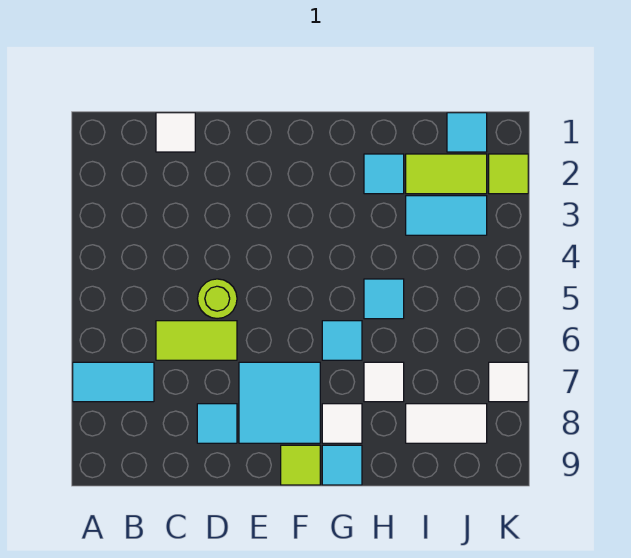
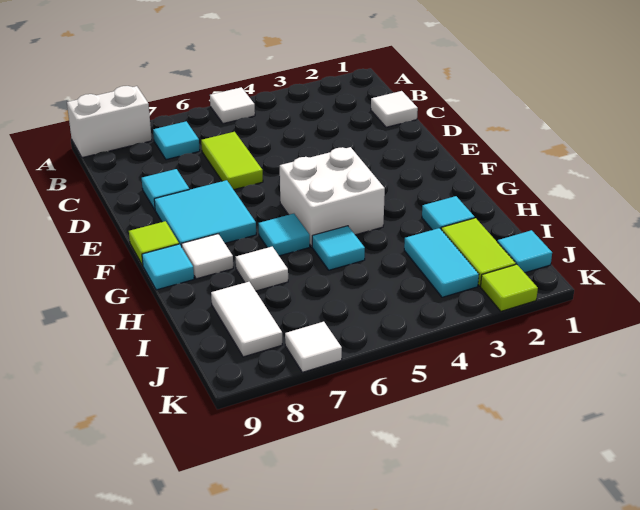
none -> white 1x1 tile [210,87,255,124]
cyan 1x2 tile [73,362,154,402] -> cyan 1x1 tile [153,121,200,160]
none -> white 1x2 brick [67,86,152,158]
lime 1x1 round brick [198,279,237,319] -> none
none -> white 2x2 brick [280,147,385,247]

